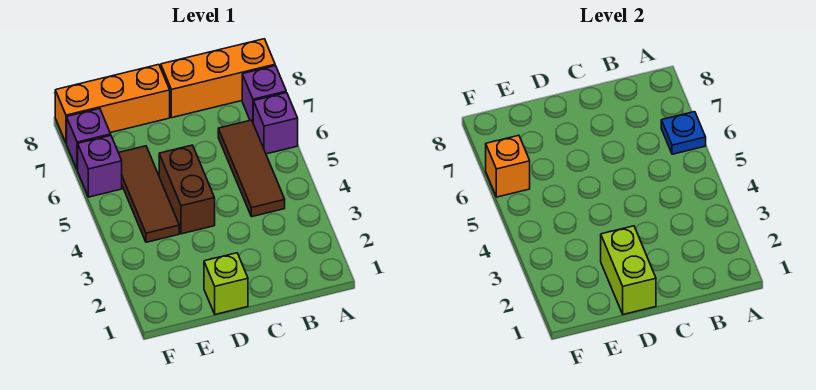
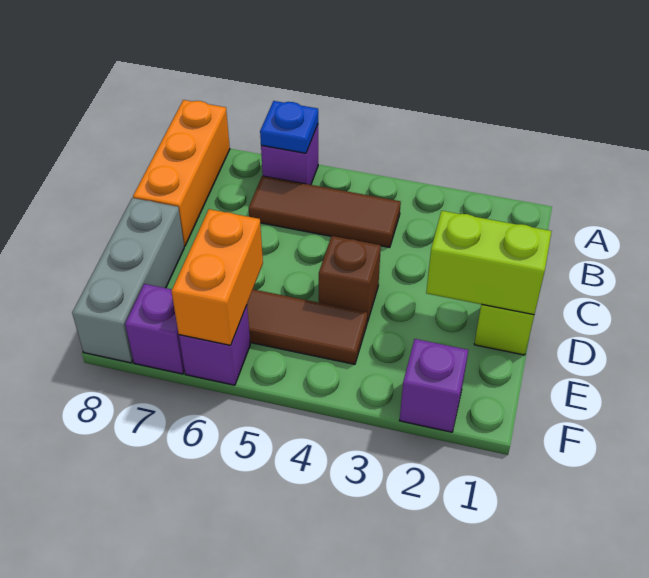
purple 1x1 brick [242,66,286,122] -> purple 1x1 brick moved to [400,339,468,432]
brown 1x2 brick [159,145,215,234] -> brown 1x1 brick [319,236,381,323]
orange 1x3 brick [55,65,170,143] -> grey 1x3 brick [72,198,184,363]
orange 1x1 brick [486,135,530,197] -> orange 1x2 brick [171,209,263,345]

